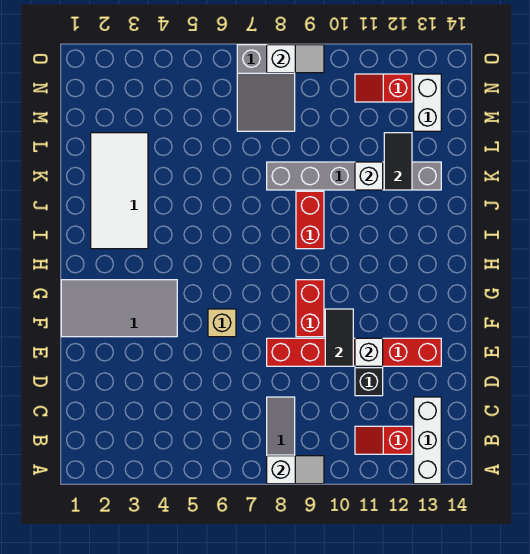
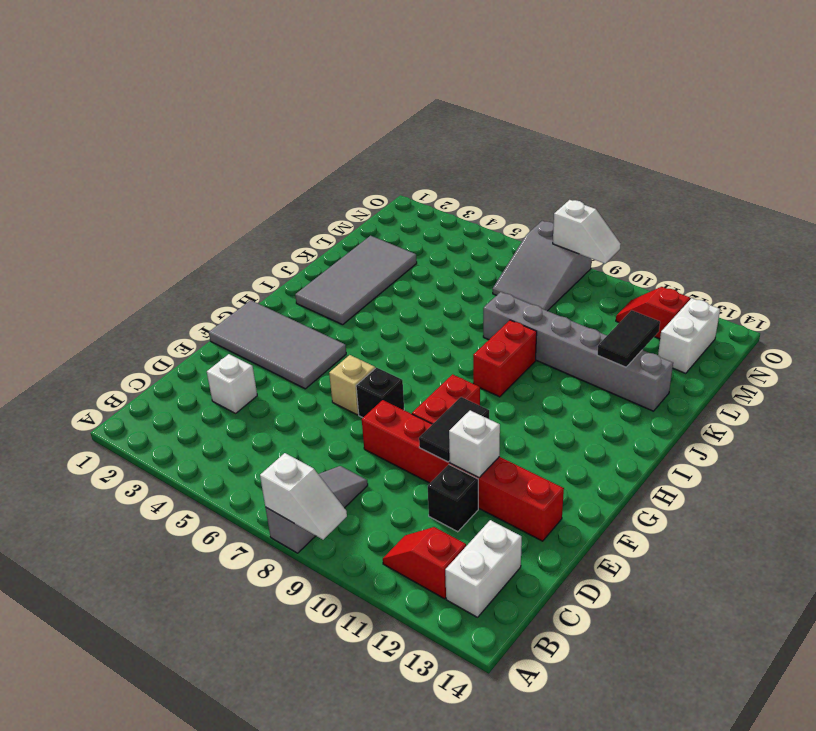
white 1x3 brick [414,397,441,484] -> white 1x2 brick [445,520,522,617]
none -> black 1x1 brick [356,368,404,418]
white 2x4 tile [91,133,148,249] -> grey 2x4 tile [295,236,417,325]
white 1x1 brick [355,162,383,190] -> white 1x1 brick moved to [207,354,257,413]

